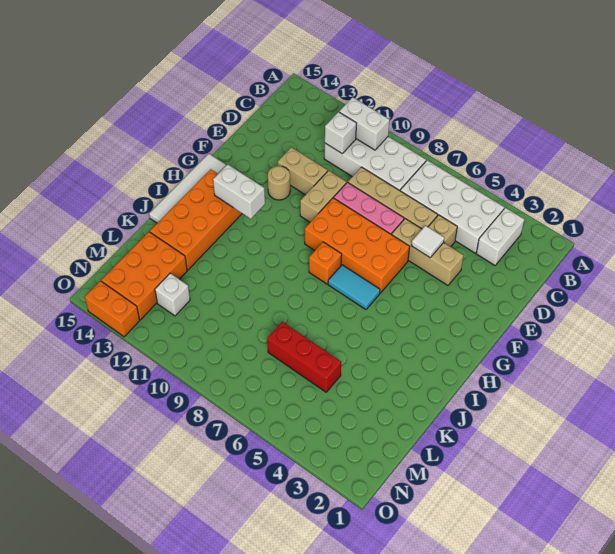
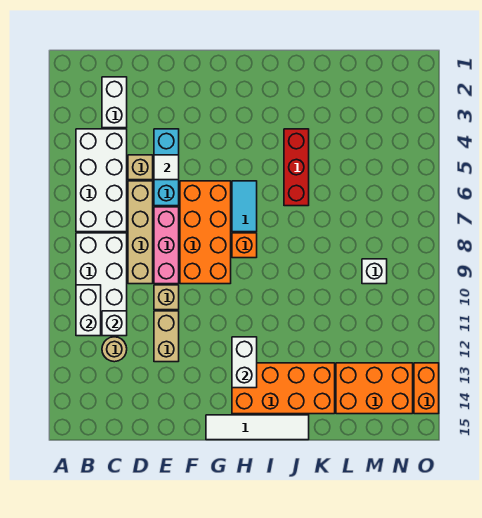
white 1x2 brick [476,208,524,265] -> white 1x2 brick turned to [102,77,127,128]
tan 1x3 brick [392,219,464,285] -> cyan 1x3 brick [154,129,179,206]
tan 1x2 brick [300,171,346,222] -> tan 1x1 brick [154,285,179,310]
tan 1x1 round brick [268,166,290,200] -> tan 1x1 round brick moved to [102,337,127,362]
red 1x3 brick [267,322,341,392] -> red 1x3 brick moved to [284,129,309,206]
white 1x1 brick [155,273,190,316] -> white 1x1 brick moved to [362,259,387,284]

